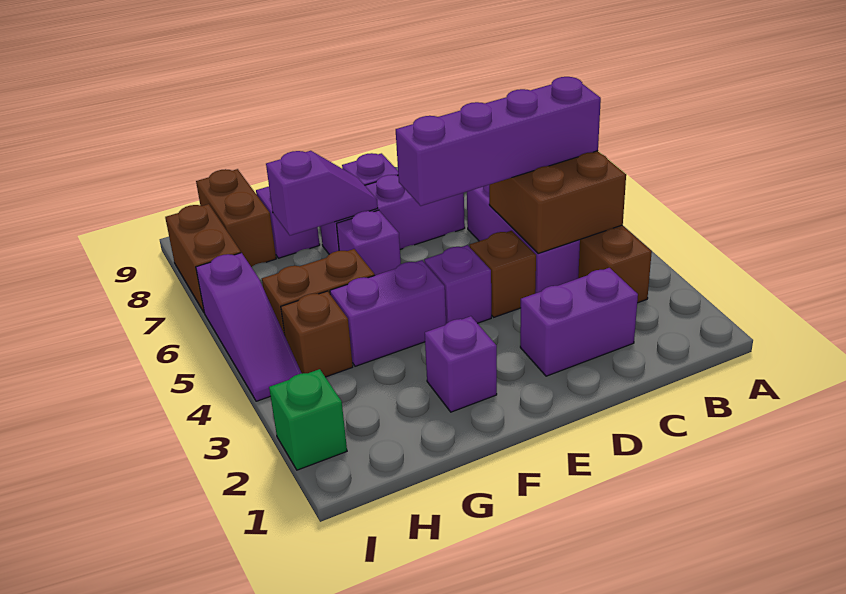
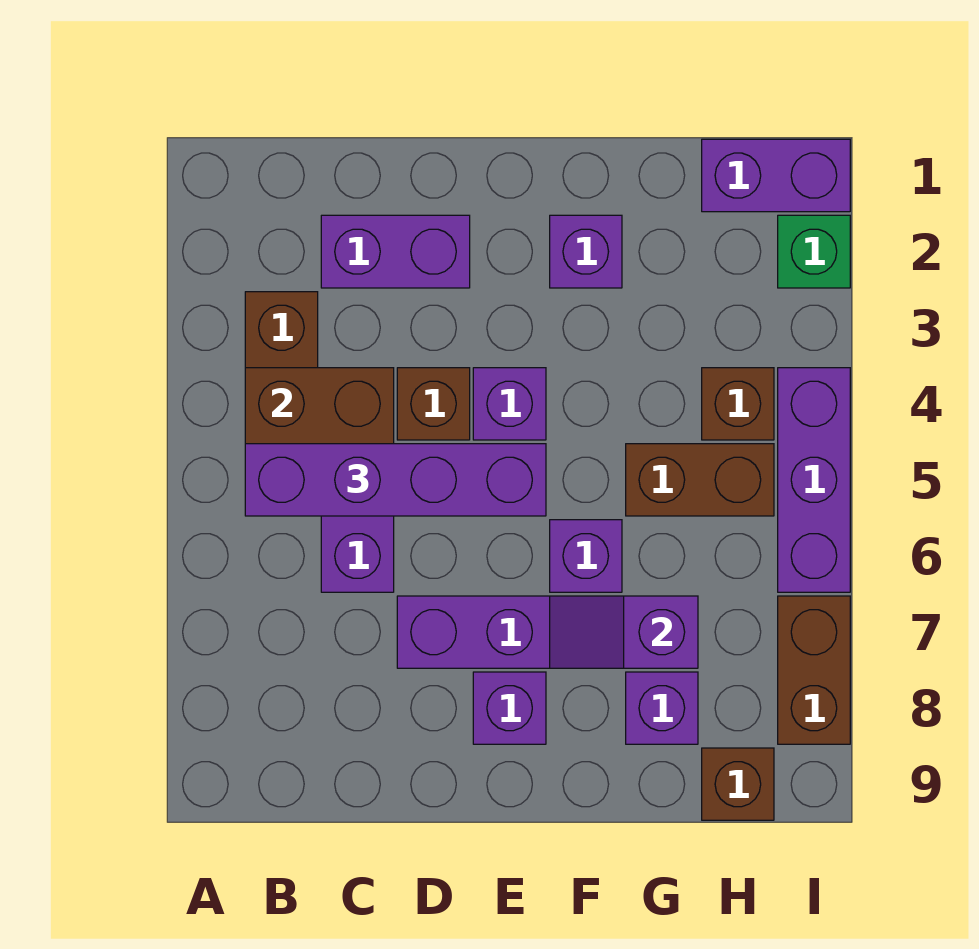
purple 1x2 brick [330,260,446,366] -> purple 1x2 brick moved to [702,139,850,212]
brown 1x2 brick [196,169,276,267] -> brown 1x1 brick [702,748,774,820]
purple 1x3 slope [196,253,302,401] -> purple 1x3 brick [778,368,850,592]

